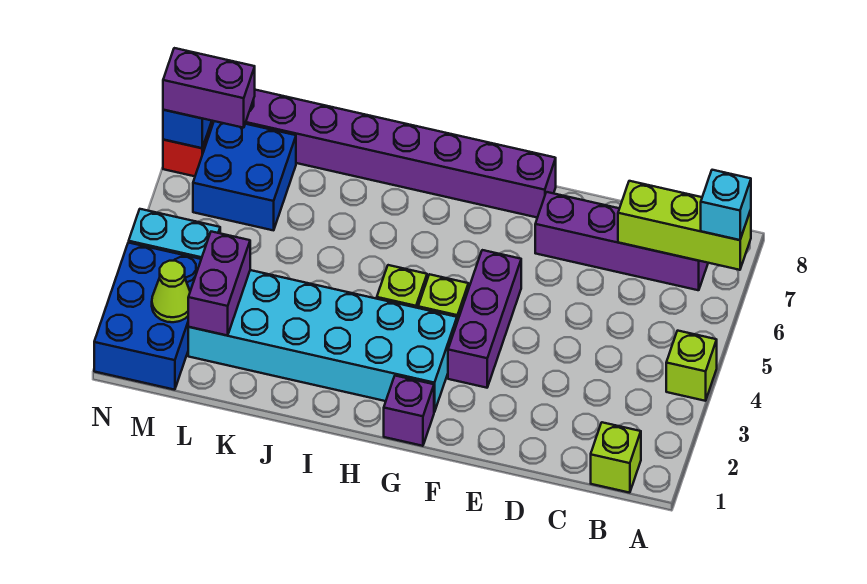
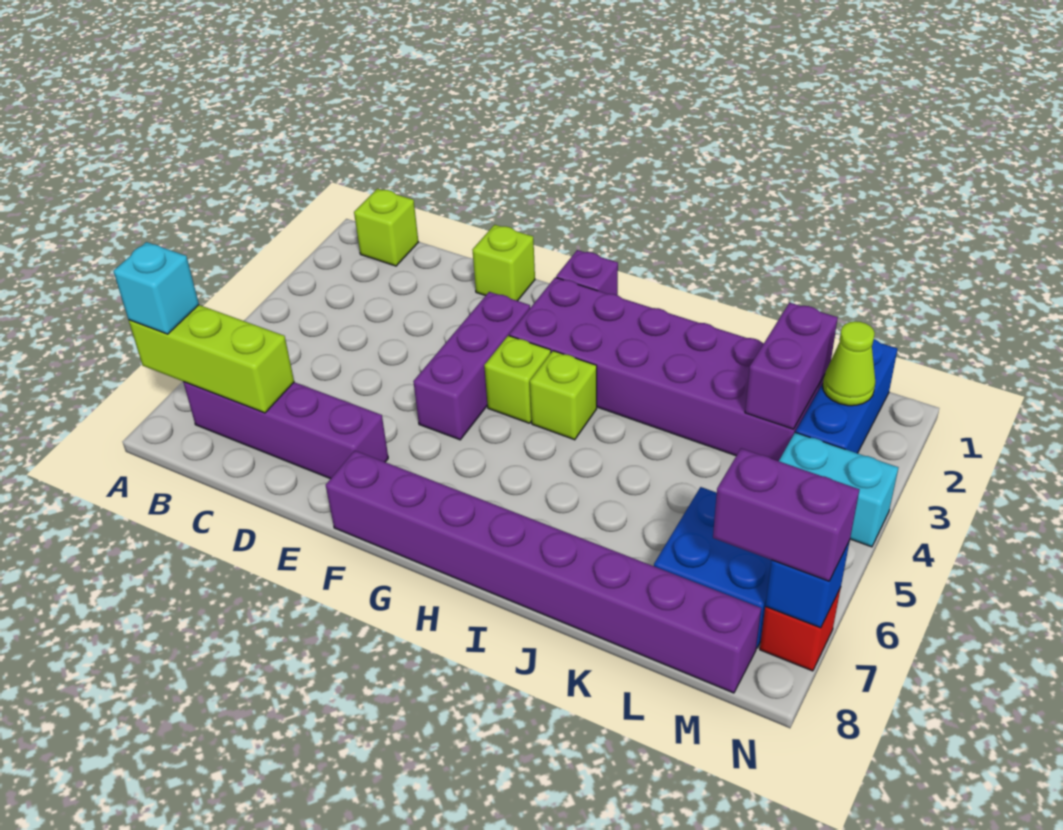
lime 1x1 brick [666,331,717,401] -> lime 1x1 brick moved to [473,225,535,301]
cyan 2x6 brick [188,270,457,412] -> purple 2x6 brick [509,277,824,461]
blue 2x3 brick [94,242,201,390] -> blue 1x3 brick [796,339,897,453]

